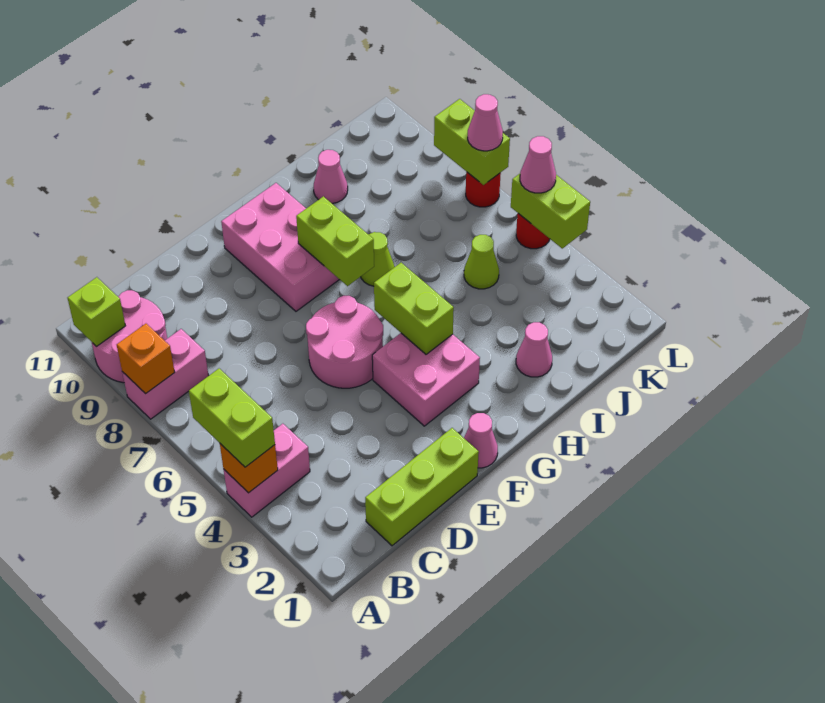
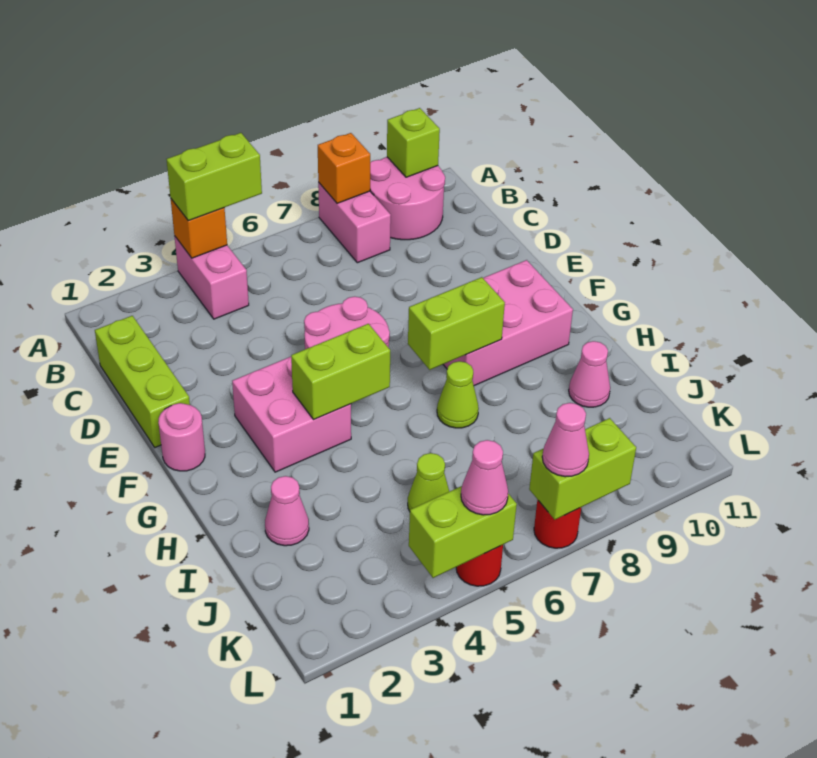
pink 1x1 cone [464,413,498,468] -> pink 1x1 round brick [158,403,205,471]

